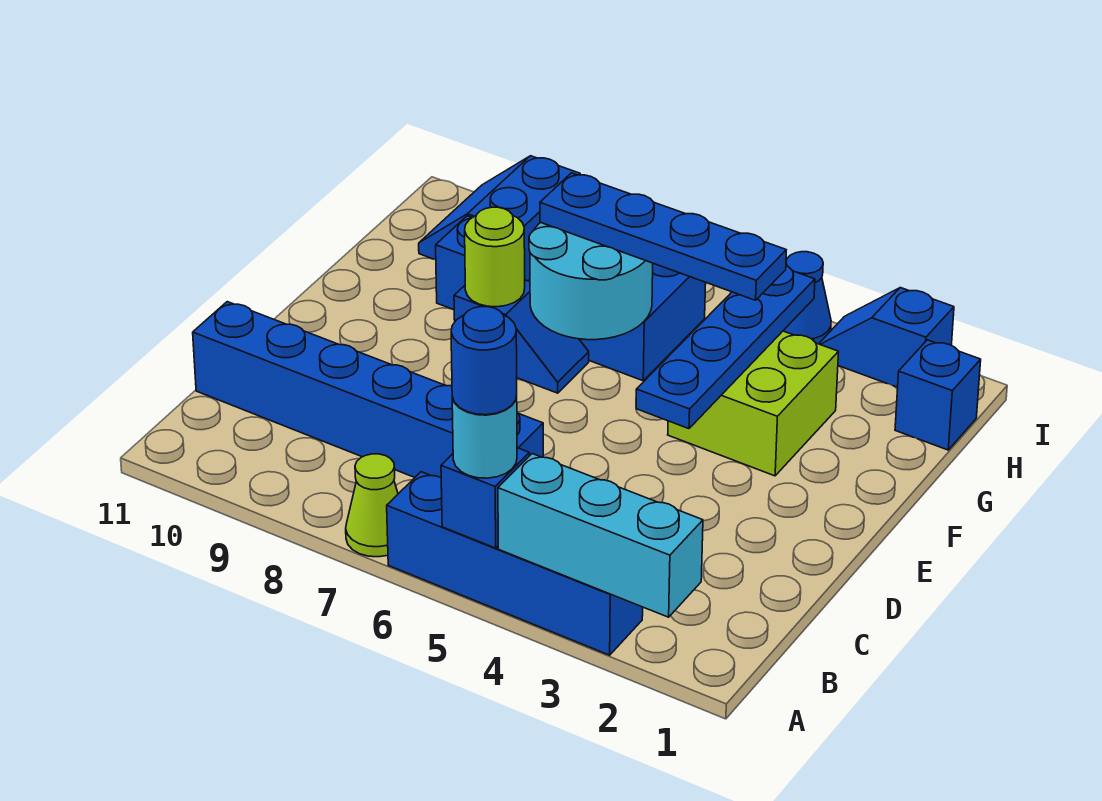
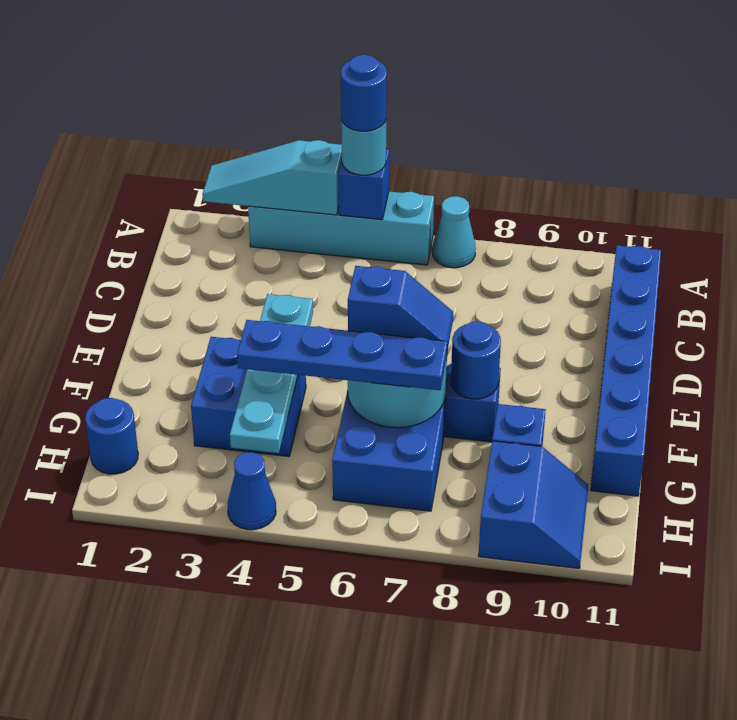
cyan 1x3 brick [498,454,703,617] -> cyan 1x3 slope [202,140,342,215]
blue 1x4 brick [387,472,643,655] -> cyan 1x4 brick [248,191,434,265]
lime 1x1 cone [346,454,398,557] -> cyan 1x1 cone [432,196,476,268]
blue 1x6 brick [193,302,543,477] -> blue 1x6 brick turned to [591,245,661,496]
blue 1x4 plate [636,266,815,429] -> cyan 1x4 plate [230,294,313,453]
lime 2x2 brick [668,331,839,476] -> blue 2x2 brick [191,337,306,456]
lime 1x1 round brick [465,207,525,307] -> blue 1x1 round brick [451,322,501,399]
blue 1x1 brick [895,340,981,450] -> blue 1x1 round brick [85,398,138,474]
blue 1x2 slope [819,288,954,387] -> blue 1x2 slope moved to [348,266,453,351]

